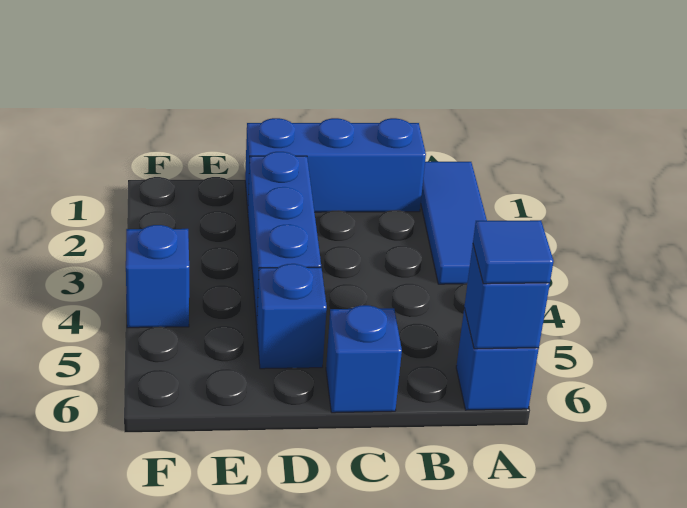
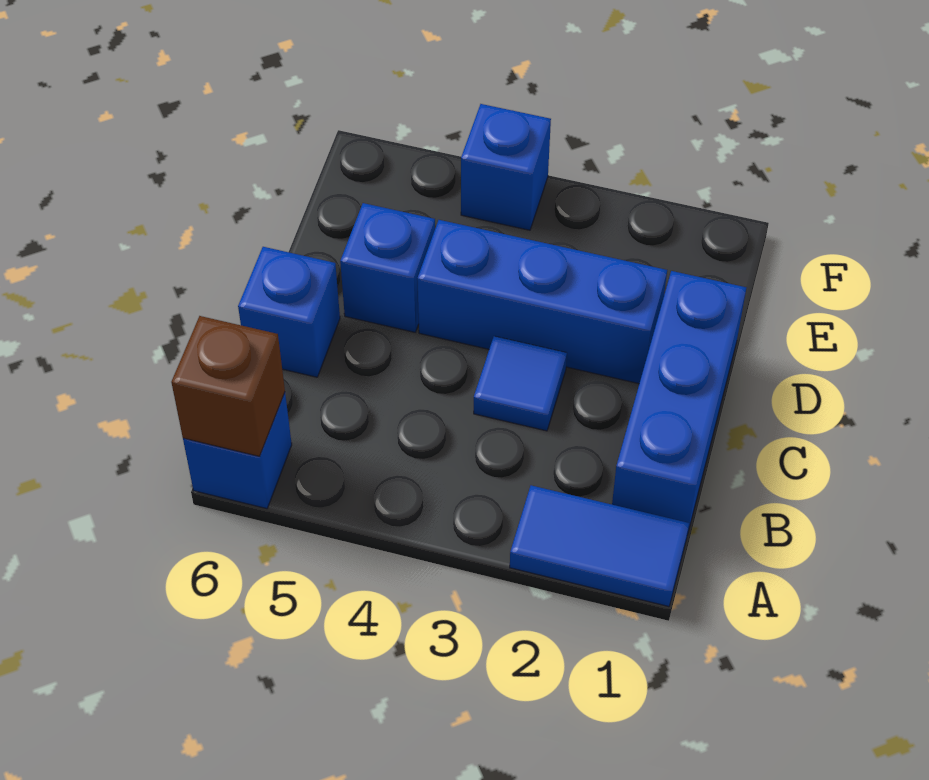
blue 1x3 tile [421,162,487,284] -> blue 1x2 tile [510,485,689,607]
blue 1x1 brick [464,245,550,349] -> brown 1x1 brick [171,316,285,456]
blue 1x1 tile [473,220,554,284] -> blue 1x1 tile moved to [474,336,567,431]

